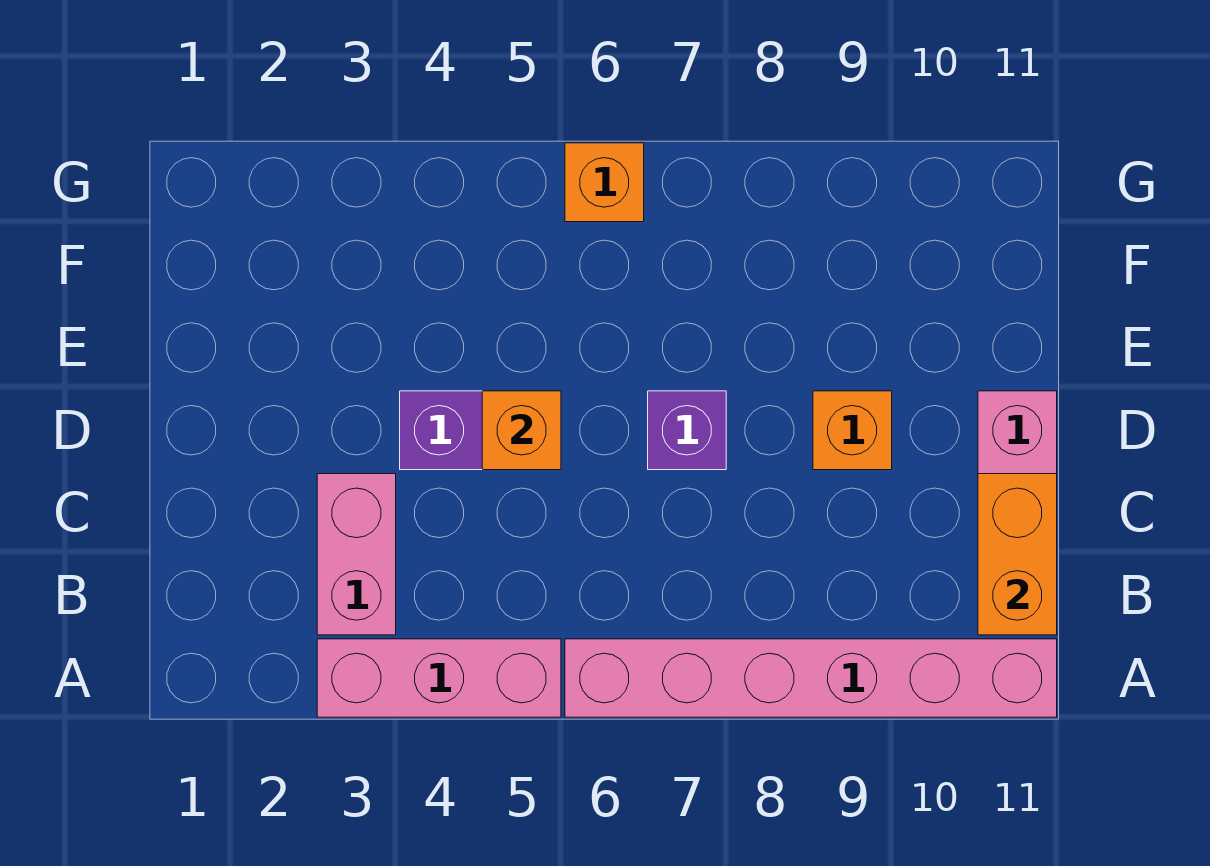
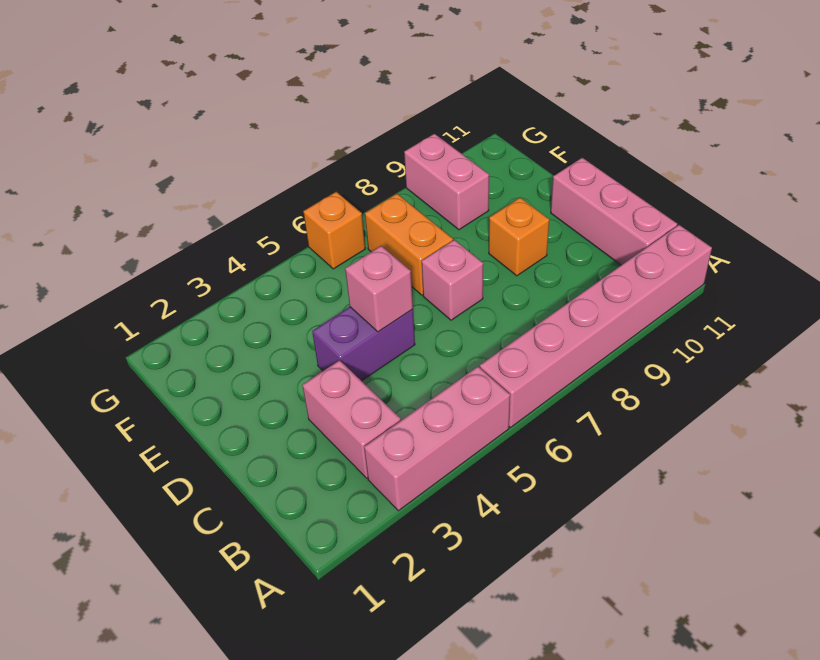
orange 1x2 brick [978,474,1057,635] -> orange 1x2 brick moved to [365,194,453,295]
orange 1x1 brick [482,391,561,470] -> pink 1x1 brick [345,246,413,332]
purple 1x1 brick [648,391,726,470] -> pink 1x1 brick [422,240,483,320]
none -> pink 1x2 brick [404,134,489,230]

